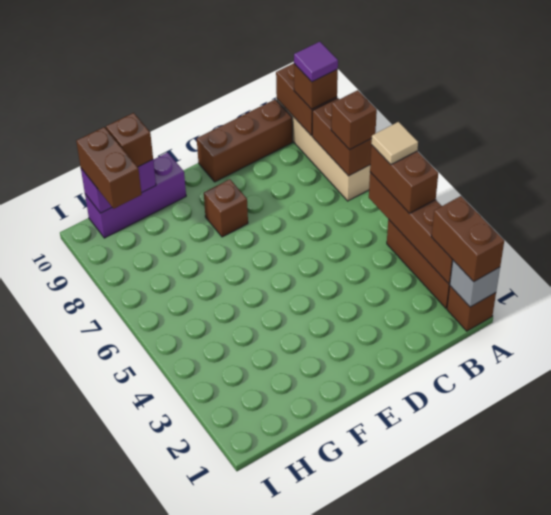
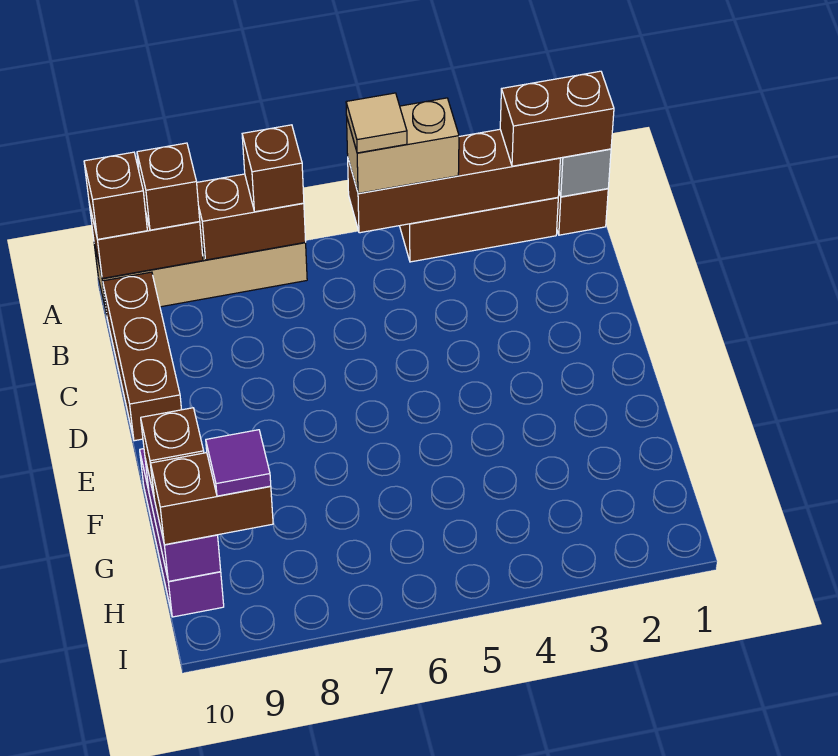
brown 1x2 brick [370,145,438,213] -> tan 1x2 brick [347,98,459,193]
purple 1x1 tile [294,42,338,82] -> purple 1x1 tile moved to [206,430,271,496]
brown 1x1 brick [204,179,248,237] -> brown 1x1 brick moved to [84,152,147,240]

